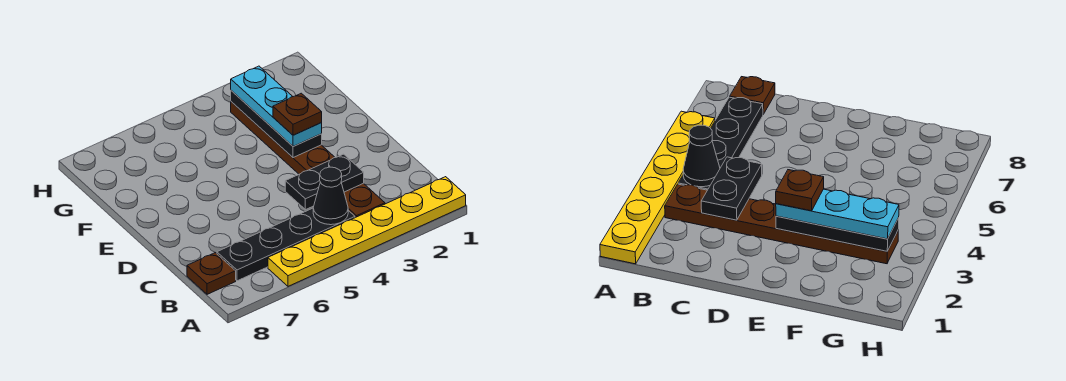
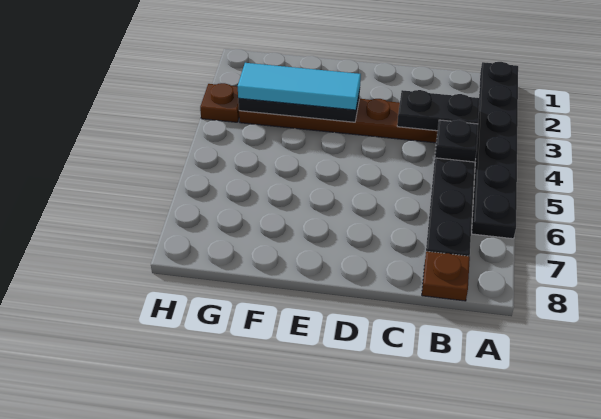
yellow 1x6 plate [268,177,466,286] -> black 1x6 plate [472,62,518,239]
black 1x1 cone [313,167,348,225] -> black 1x1 plate [435,120,478,162]
black 1x2 plate [285,154,364,210] -> black 1x2 plate turned to [397,90,480,131]
cyan 1x3 plate [231,66,322,147] -> cyan 1x3 tile [238,63,361,110]
brown 1x1 plate [273,93,322,135] -> brown 1x1 plate moved to [200,83,239,122]

